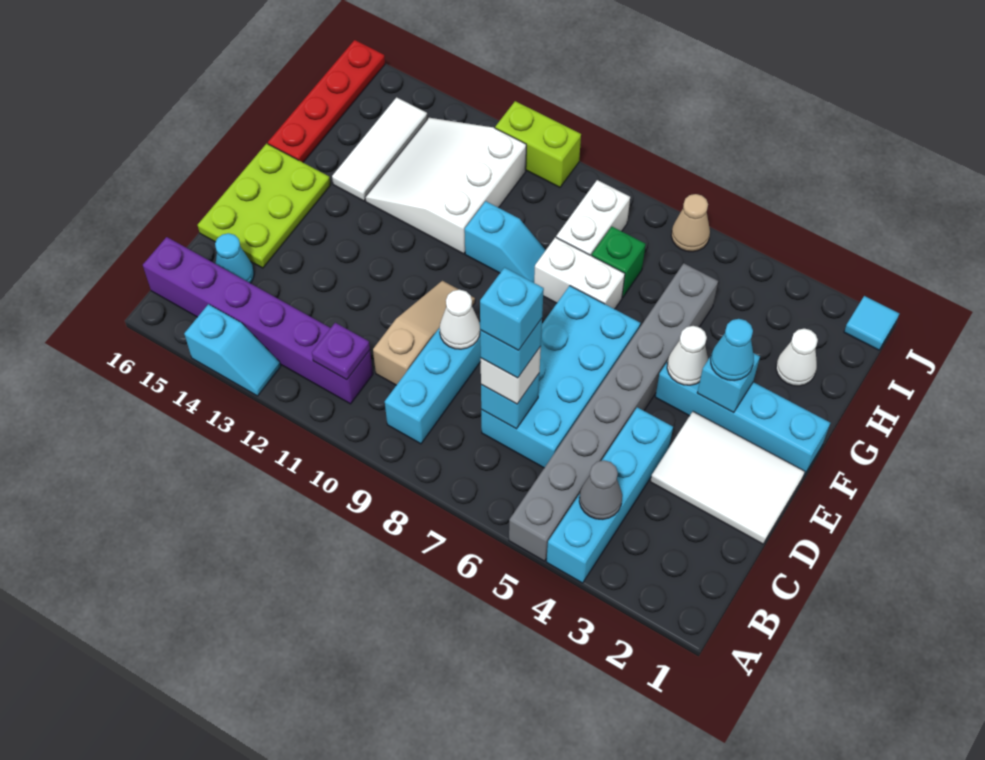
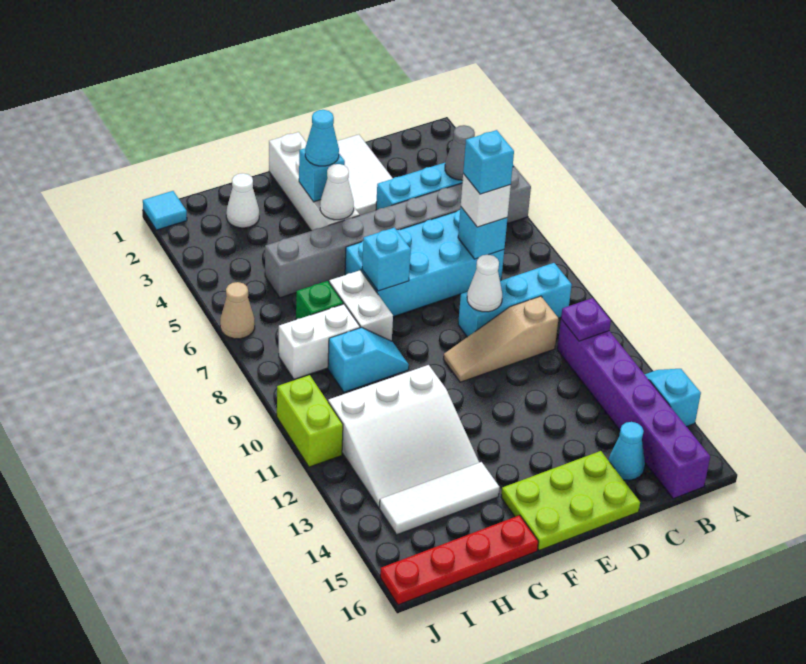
cyan 1x1 brick [480,267,544,350] -> cyan 1x1 brick moved to [362,228,411,291]
cyan 1x4 brick [655,361,830,477] -> white 1x4 brick [269,132,360,231]
cyan 1x2 slope [465,201,546,283] -> cyan 1x2 slope turned to [328,327,409,392]

